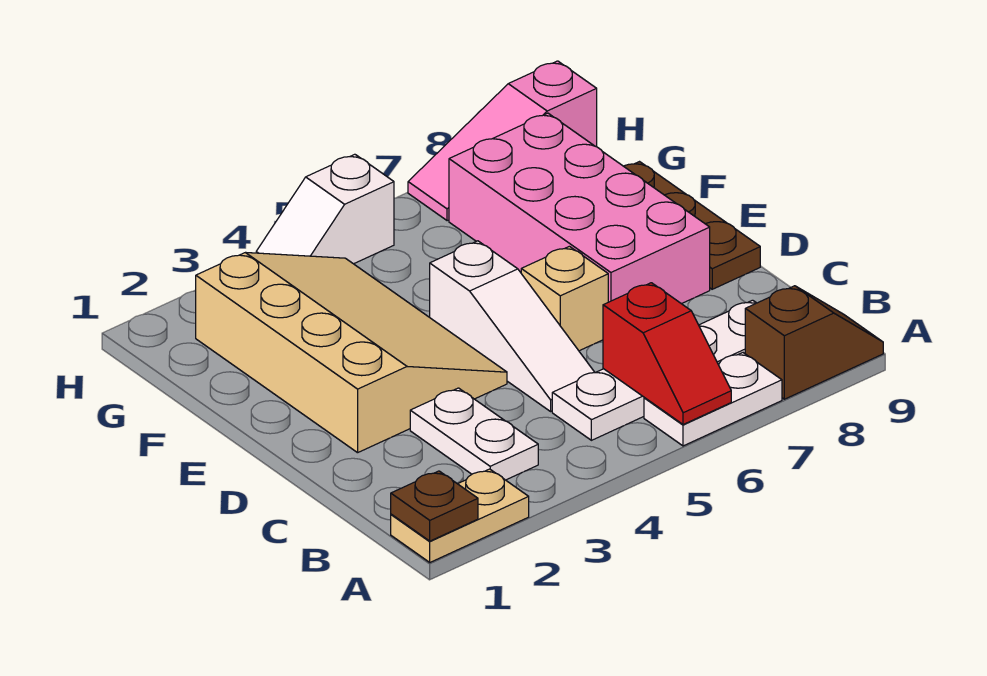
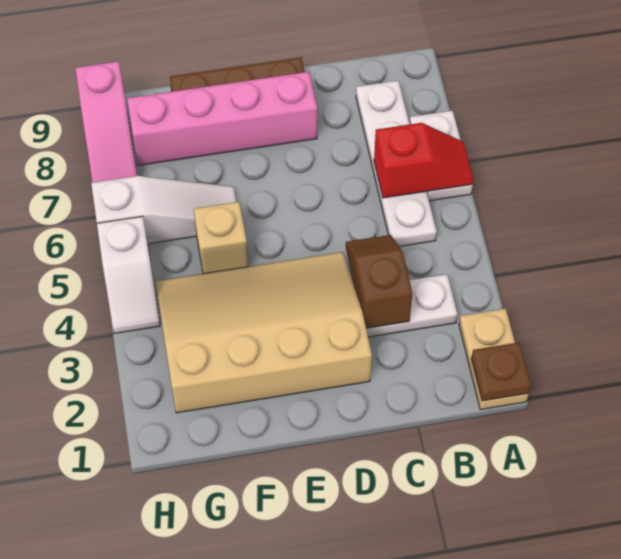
brown 1x2 slope [745,286,883,399] -> brown 1x2 slope moved to [346,235,412,328]
white 1x3 slope [430,241,595,411] -> white 1x3 slope moved to [91,176,236,244]
tan 1x1 brick [521,246,608,351] -> tan 1x1 brick moved to [194,202,248,274]
pink 2x4 brick [449,113,710,304] -> pink 1x4 brick [127,72,317,165]

